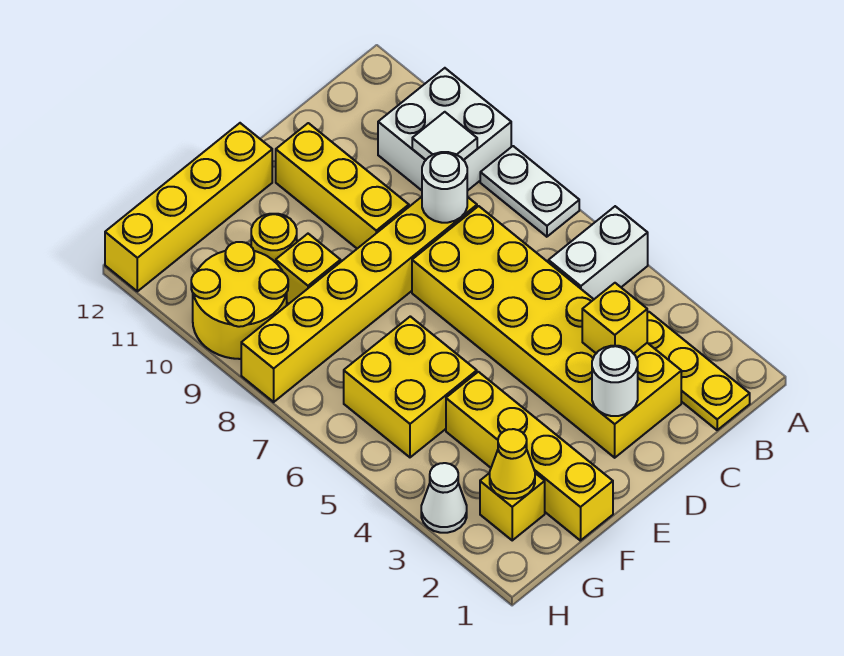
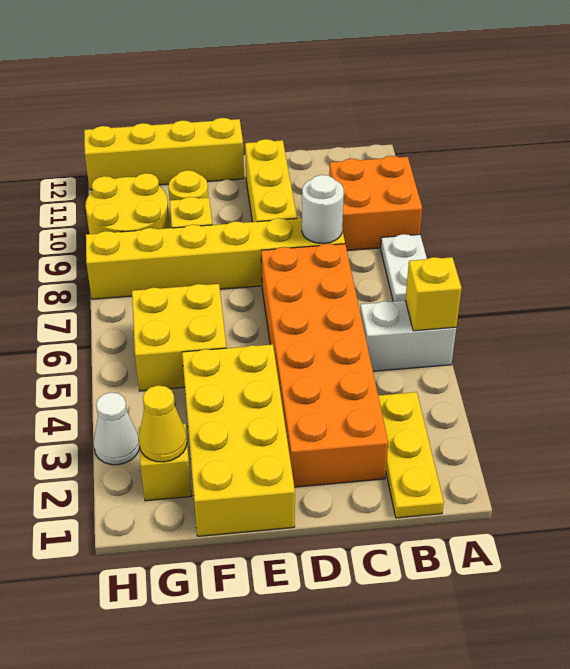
white 2x2 brick [378,68,511,191] -> orange 2x2 brick [329,156,422,251]
white 1x1 tile [412,112,477,160] -> none
yellow 2x6 brick [412,206,681,458] -> orange 2x6 brick [261,244,388,487]
yellow 1x1 brick [582,283,647,354] -> yellow 1x1 brick moved to [405,257,462,331]
white 1x1 round brick [592,346,638,416] -> none
yellow 1x4 brick [446,372,613,541] -> yellow 2x4 brick [182,344,295,536]

